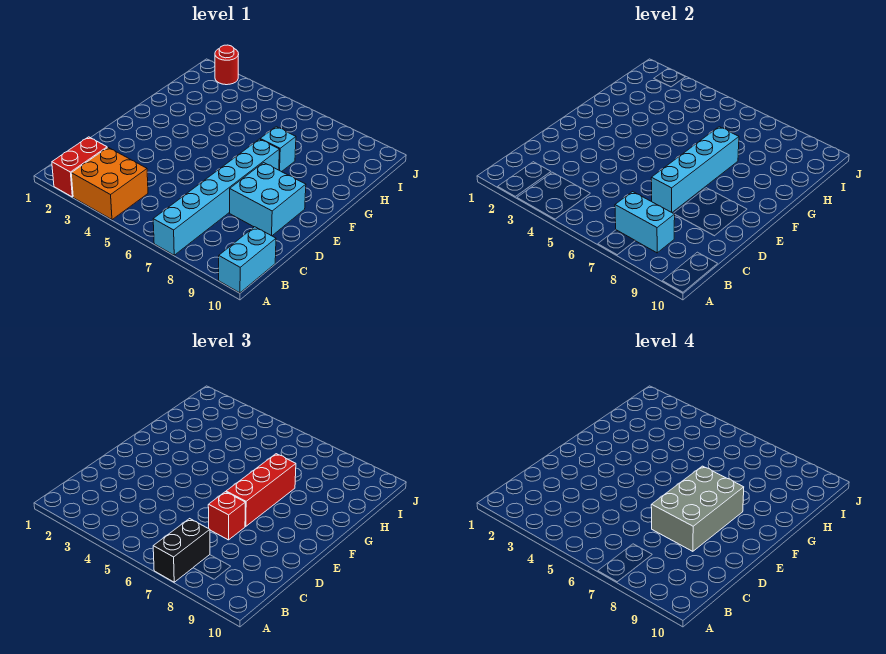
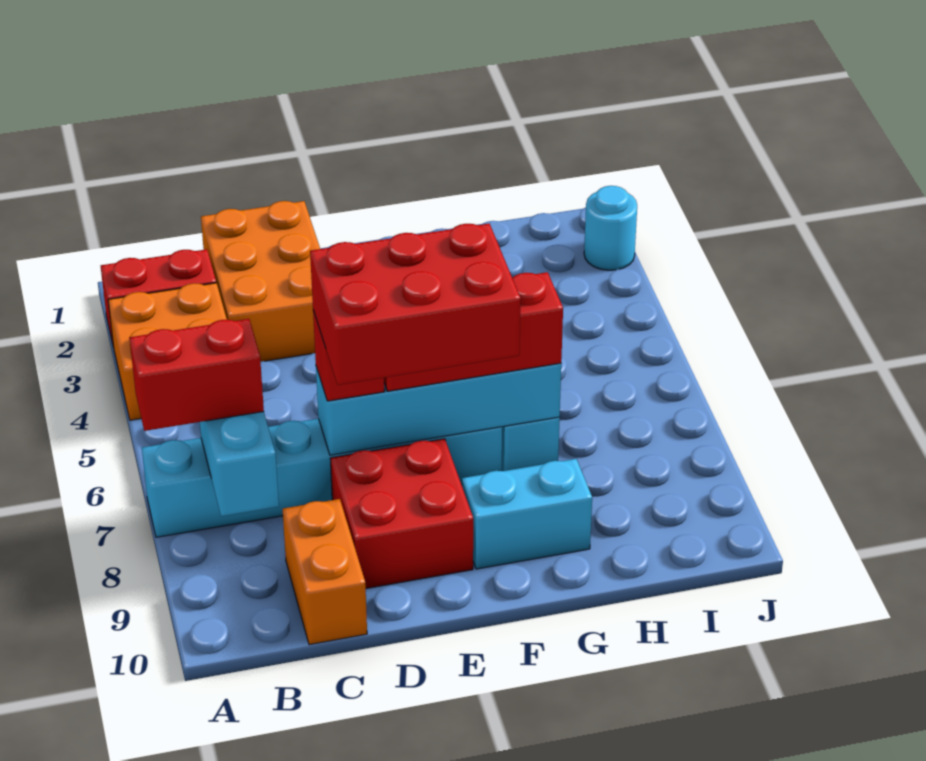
black 1x2 brick [153,519,210,582] -> red 1x2 brick [129,319,264,431]
cyan 1x2 brick [219,227,276,293] -> cyan 1x2 brick moved to [462,459,592,569]
none -> orange 2x3 brick [201,201,320,362]
none -> orange 1x2 brick [283,499,367,645]
grey 2x3 brick [651,466,744,551] -> red 2x3 brick [310,224,521,385]
cyan 2x2 brick [230,163,306,236] -> red 2x2 brick [330,439,473,588]
red 1x1 round brick [215,45,239,85] -> cyan 1x1 round brick [584,186,637,270]

